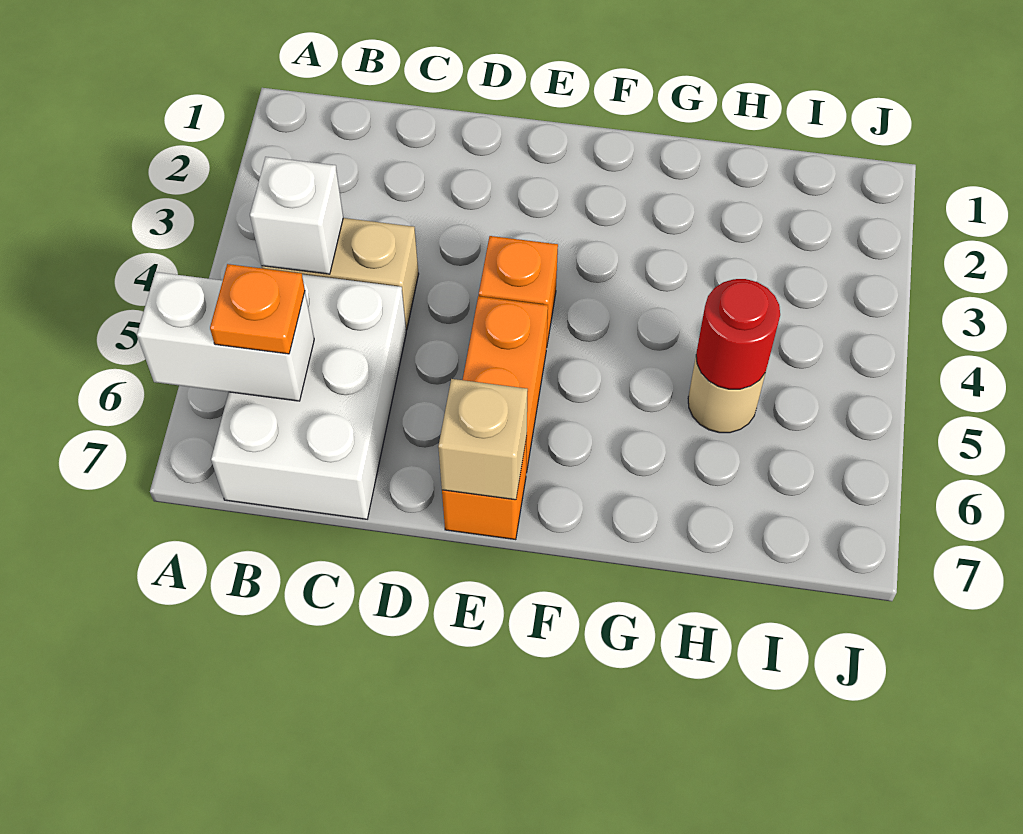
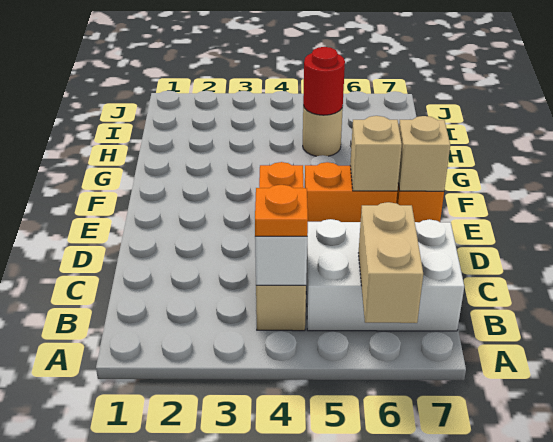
white 1x2 brick [137,272,314,401] -> tan 1x2 brick [359,202,423,323]
orange 1x1 plate [210,264,305,354] -> orange 1x1 plate moved to [255,185,308,236]
none -> tan 1x1 brick [350,116,402,191]

